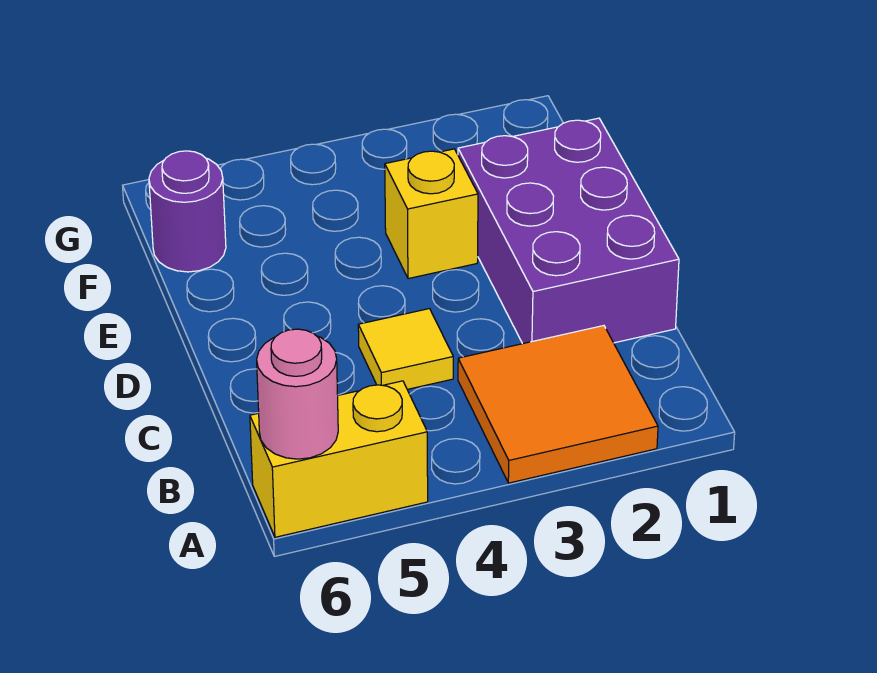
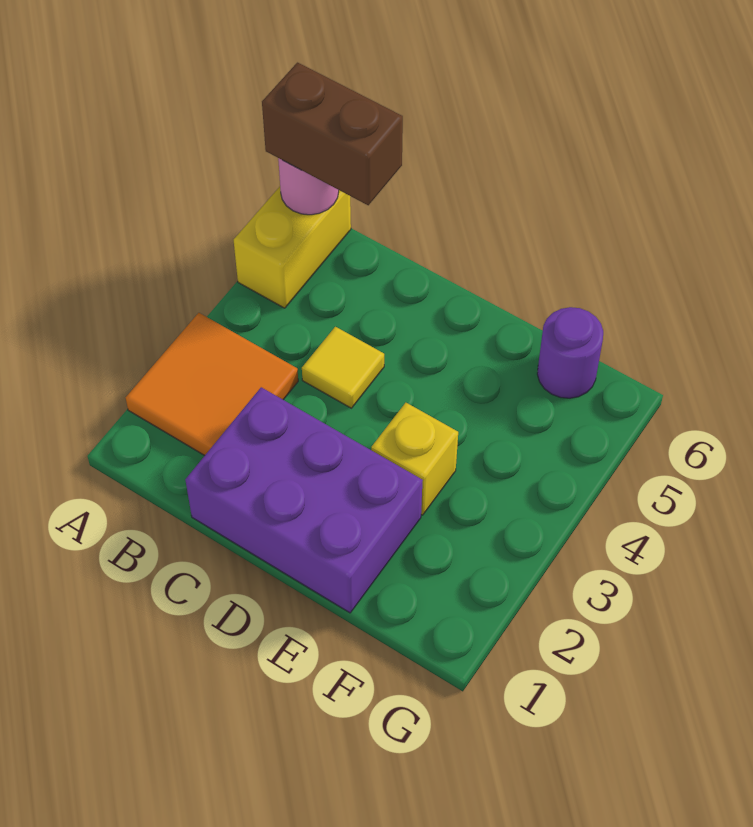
none -> brown 1x2 brick [262,63,403,205]

